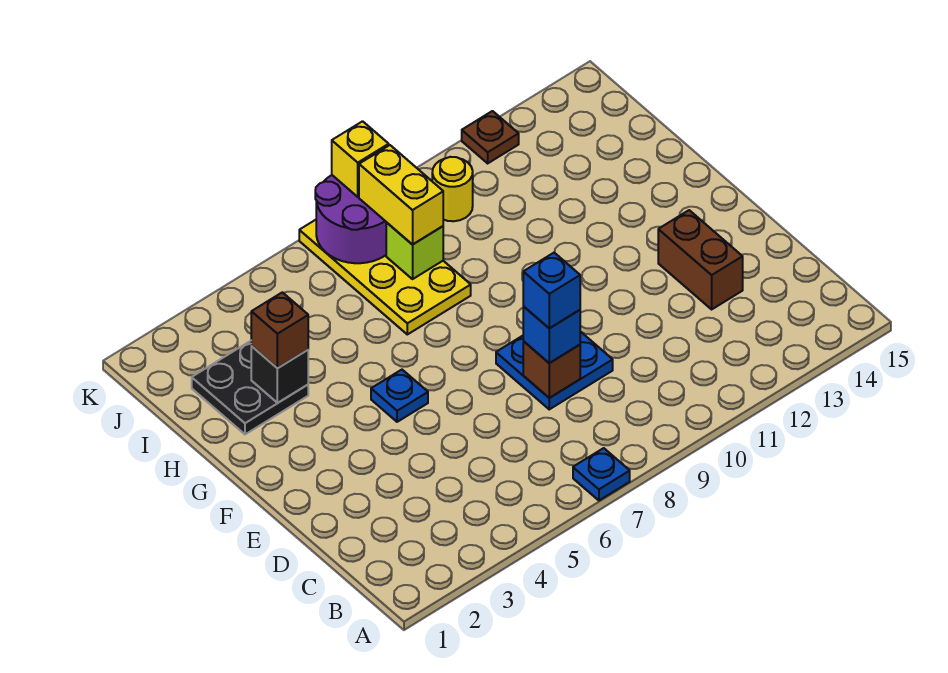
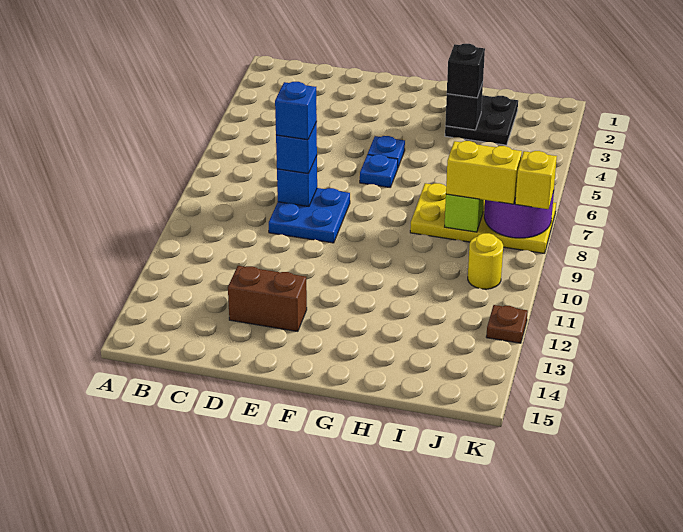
blue 1x1 plate [573,448,630,500] -> blue 1x1 plate moved to [360,154,398,187]
brown 1x1 brick [523,341,580,398] -> blue 1x1 brick [277,156,317,206]
brown 1x1 brick [251,292,308,368] -> black 1x1 brick [447,44,485,98]

